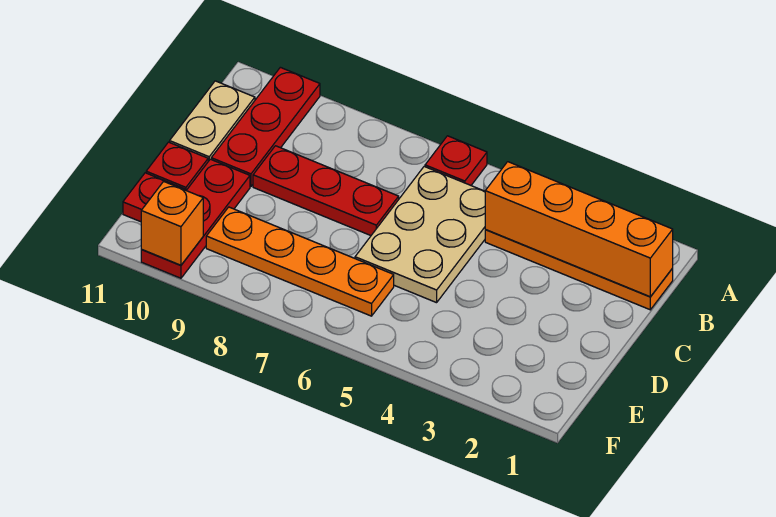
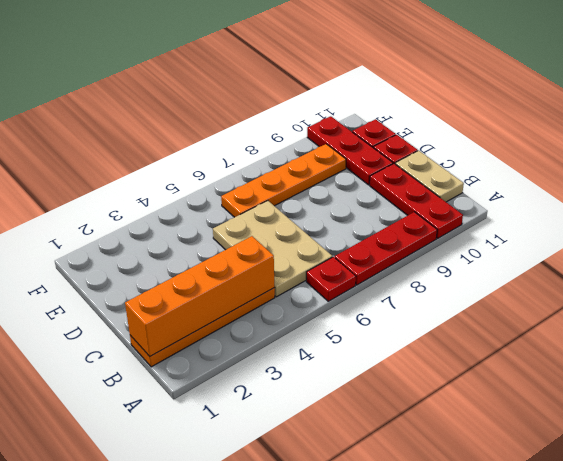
red 1x3 plate [253,146,399,235] -> red 1x3 plate moved to [335,212,437,285]
orange 1x1 brick [141,181,203,265] -> none

